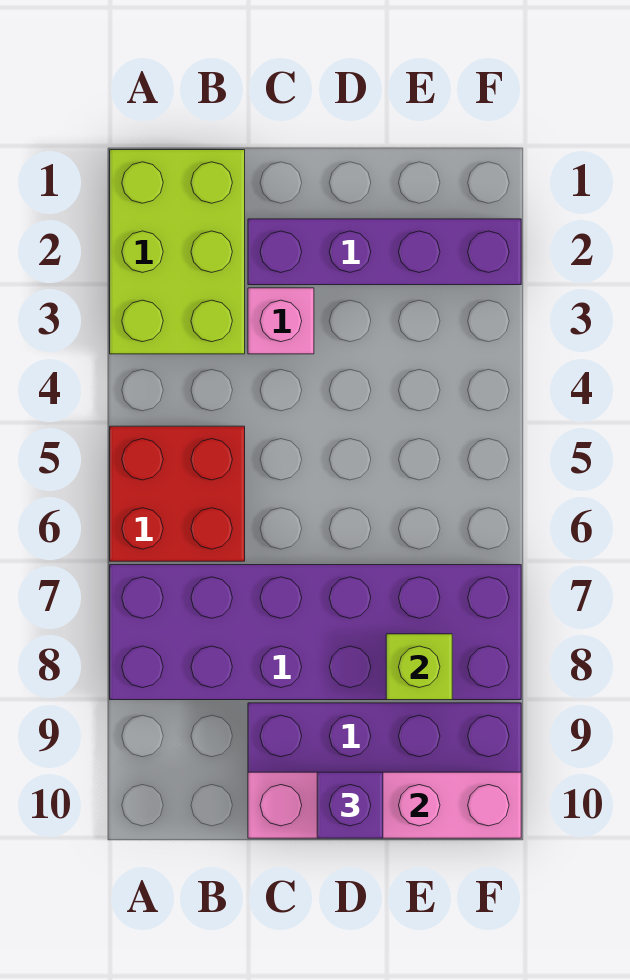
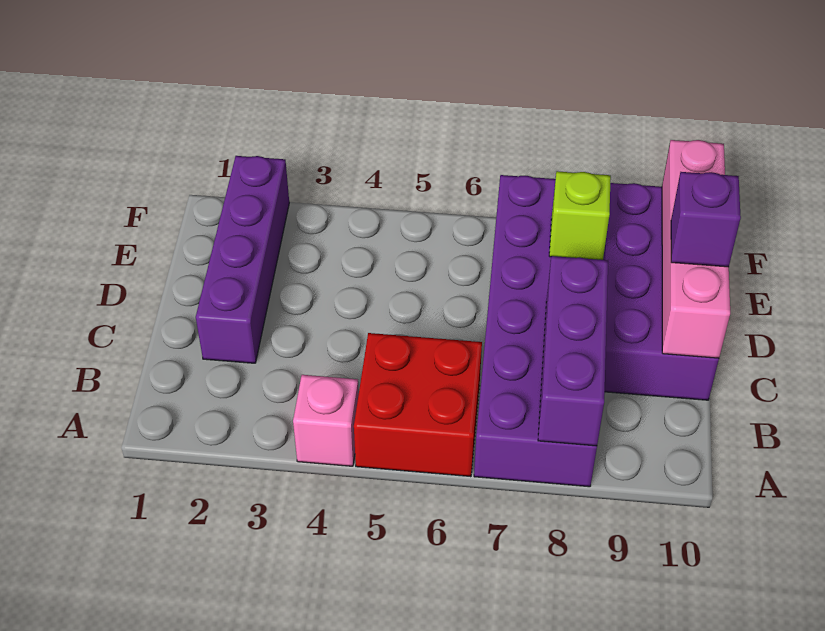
lime 2x3 brick [110,150,245,354] -> none
none -> purple 1x3 brick [538,256,608,446]
pink 1x1 brick [248,288,314,354] -> pink 1x1 brick moved to [293,375,359,466]

